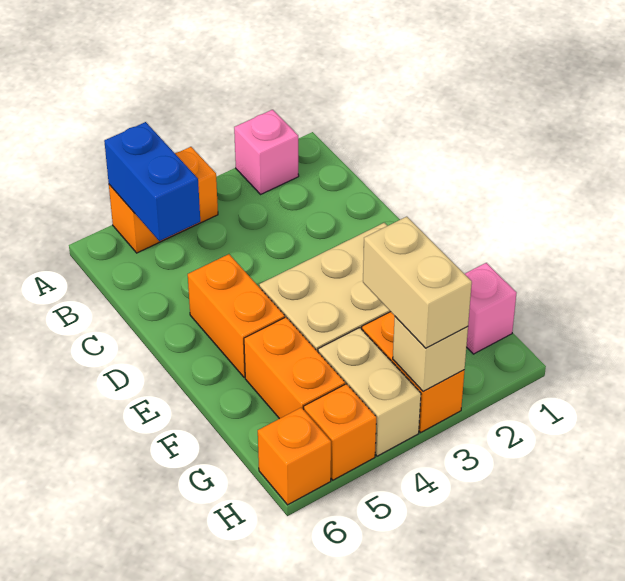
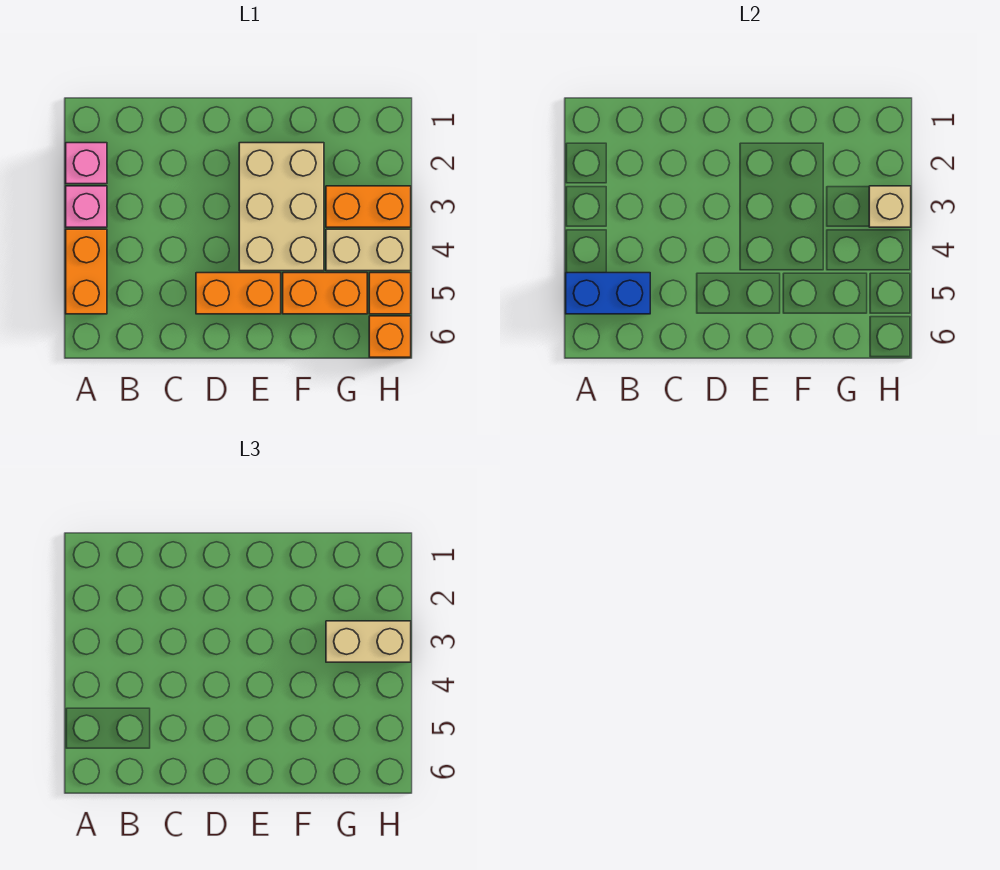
pink 1x1 brick [465,263,516,354] -> pink 1x1 brick moved to [66,186,107,227]

